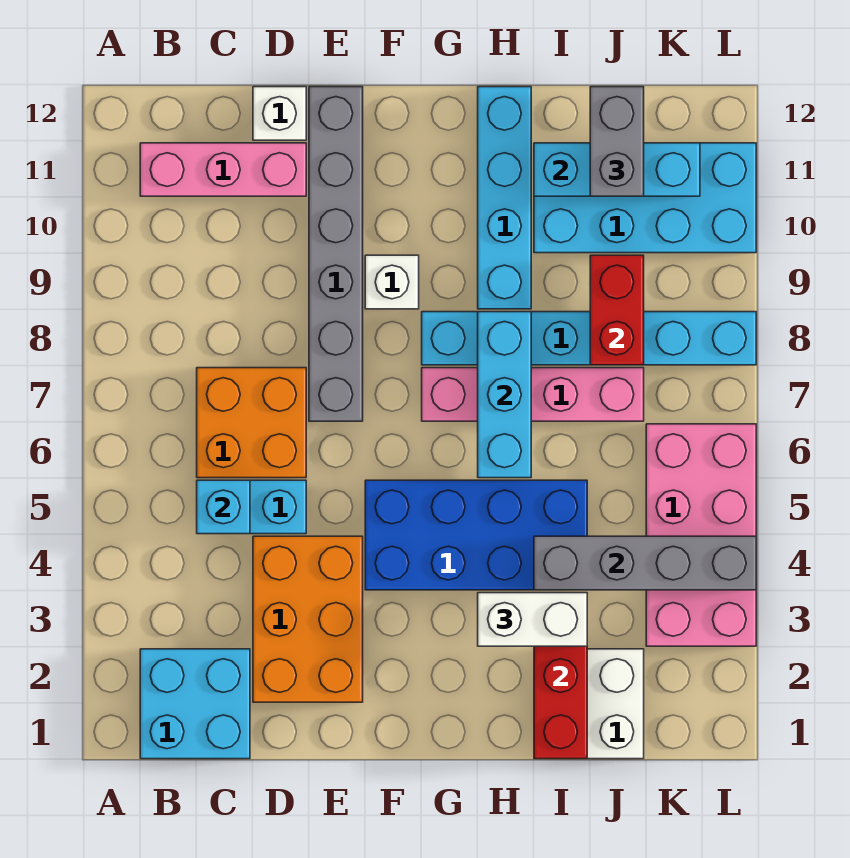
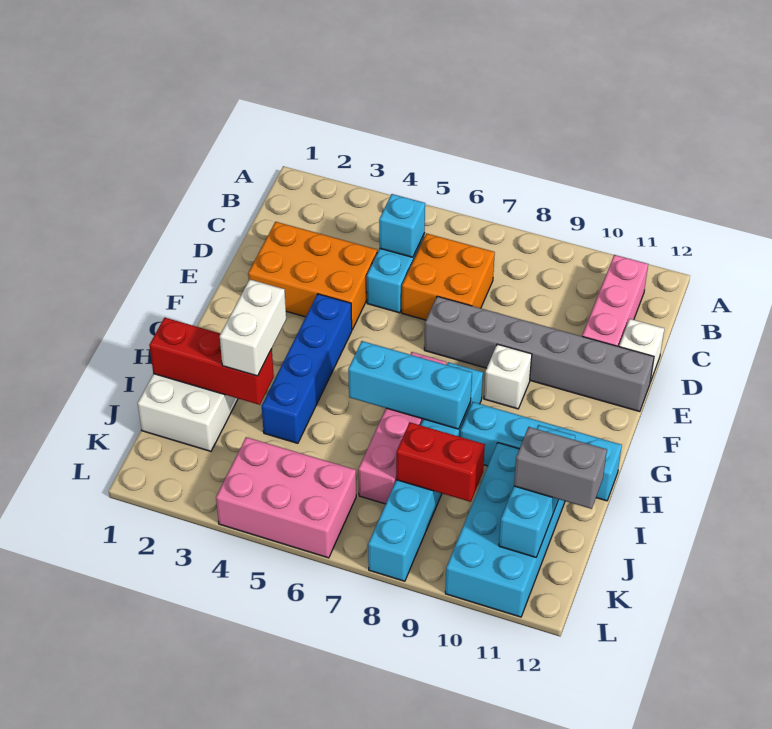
cyan 2x2 brick [140,649,250,759] -> none
blue 2x4 brick [365,480,587,590] -> blue 1x4 brick [262,294,352,443]
grey 1x4 brick [534,536,756,590] -> none
pink 2x4 brick [646,424,756,646] -> pink 2x3 brick [216,437,356,558]

